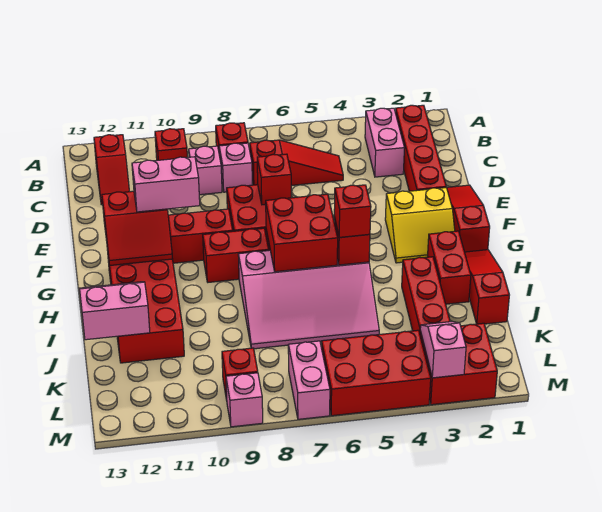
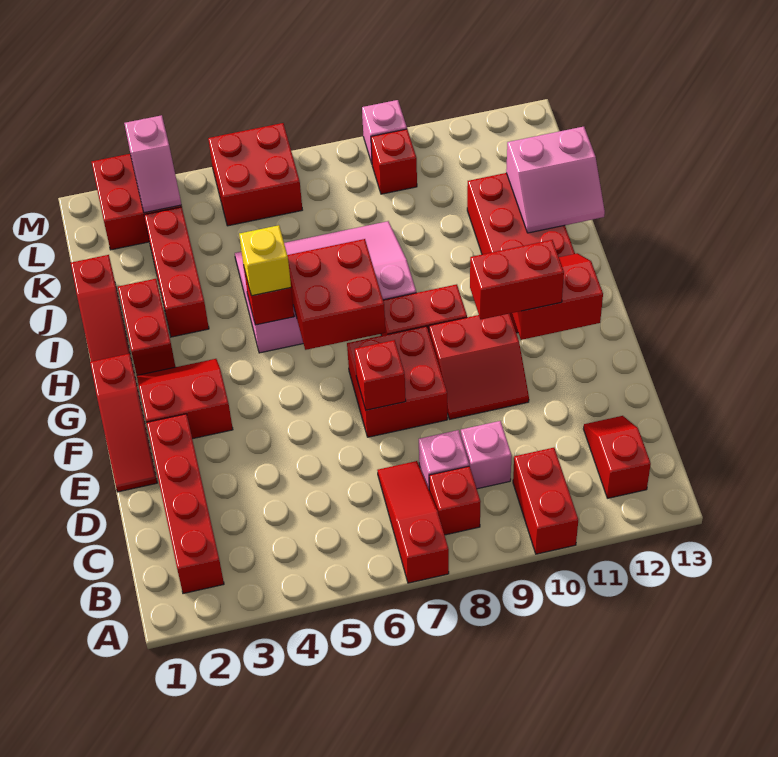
pink 1x2 brick [365,108,404,177] -> none
red 1x1 brick [155,129,187,160] -> red 1x2 brick [513,448,578,554]
red 1x3 slope [250,140,343,186] -> red 1x3 slope turned to [378,461,449,583]
yellow 2x2 slope [385,188,455,263] -> red 2x2 slope [137,359,233,439]
pink 1x2 brick [132,157,200,212] -> red 1x2 brick [470,240,564,319]
red 1x1 brick [334,185,371,237] -> yellow 1x1 brick [239,225,291,296]
red 2x3 brick [322,330,431,416] -> red 2x2 brick [208,123,302,226]
pink 1x2 brick [288,341,330,419] -> none

